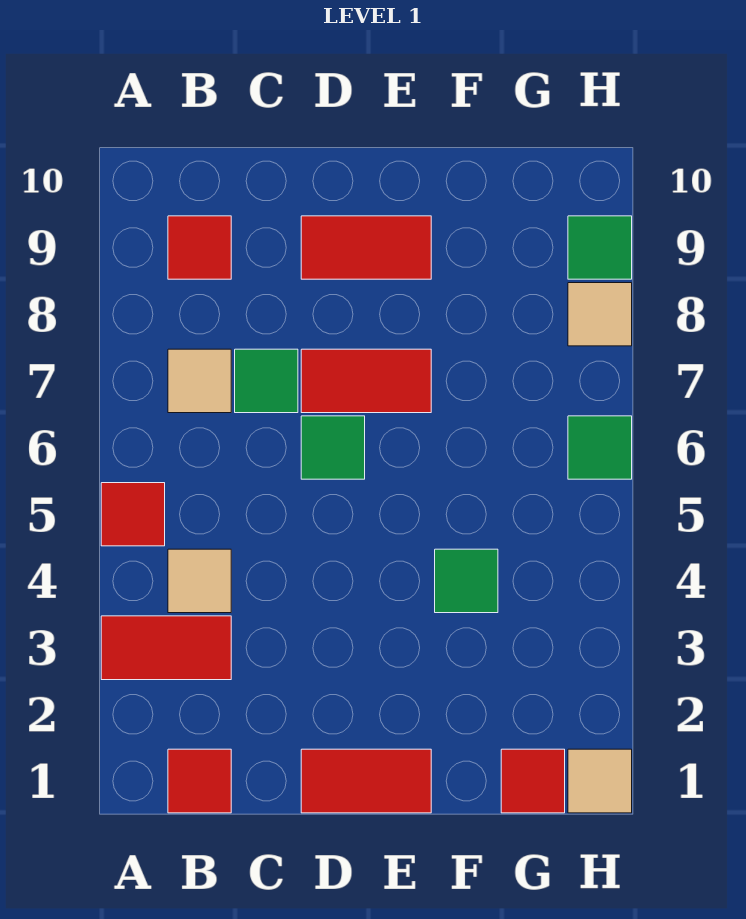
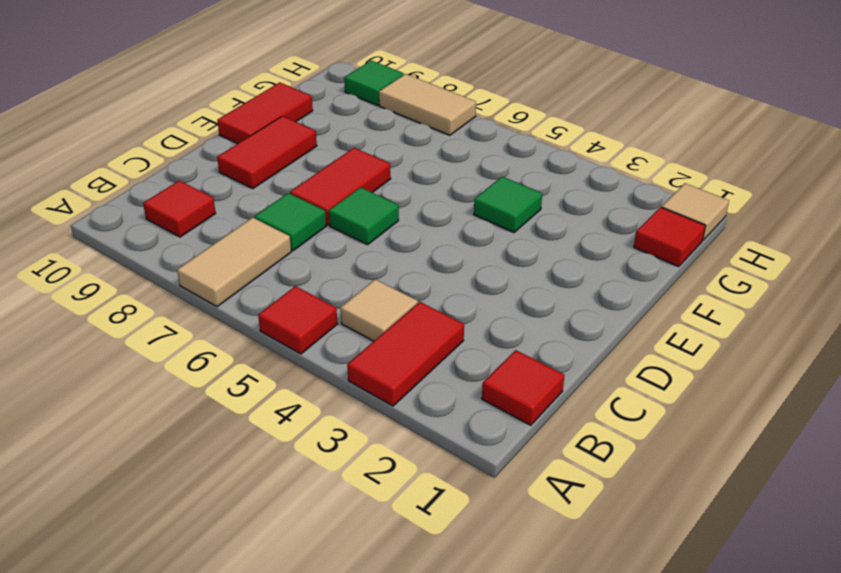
tan 1x1 tile [168,349,231,413] -> tan 1x2 tile [177,217,291,307]
red 1x2 tile [301,749,431,813] -> red 1x2 tile moved to [217,82,313,144]
green 1x1 tile [568,416,632,479] -> none
tan 1x1 tile [568,283,632,346] -> tan 1x2 tile [379,74,476,135]

